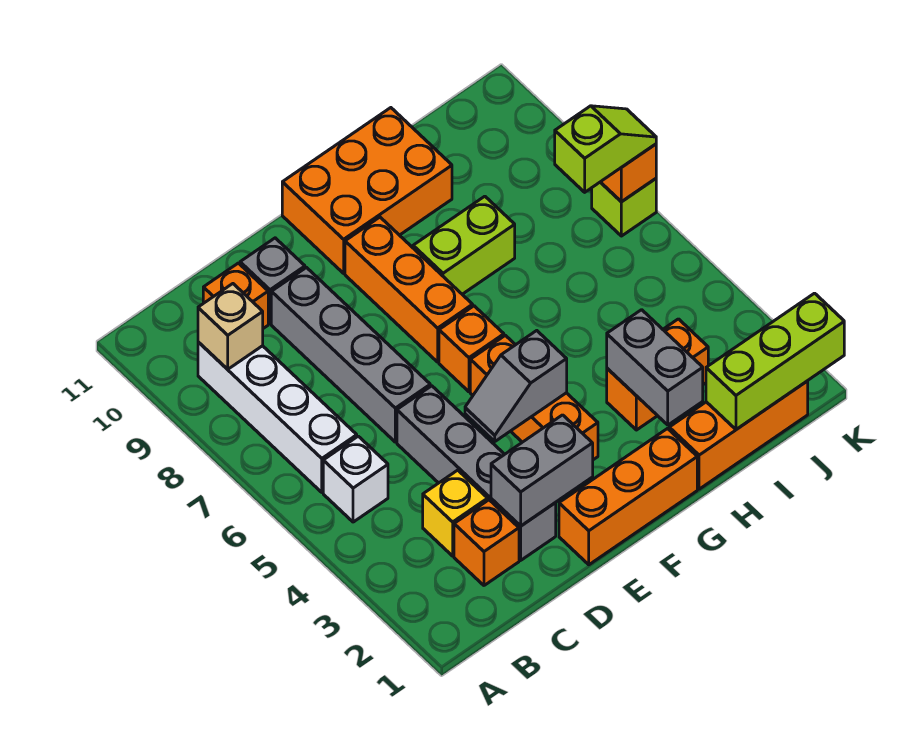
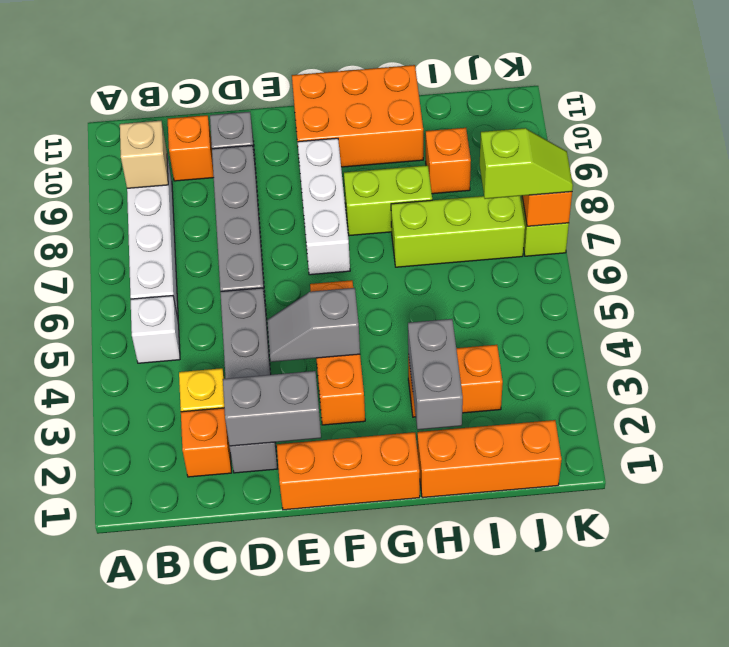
orange 1x1 brick [439,306,504,392] -> orange 1x1 brick moved to [426,128,471,194]
orange 1x3 brick [345,217,473,362] -> white 1x3 brick [298,138,350,275]
lime 1x3 brick [706,293,844,429] -> lime 1x3 brick moved to [391,196,525,267]

